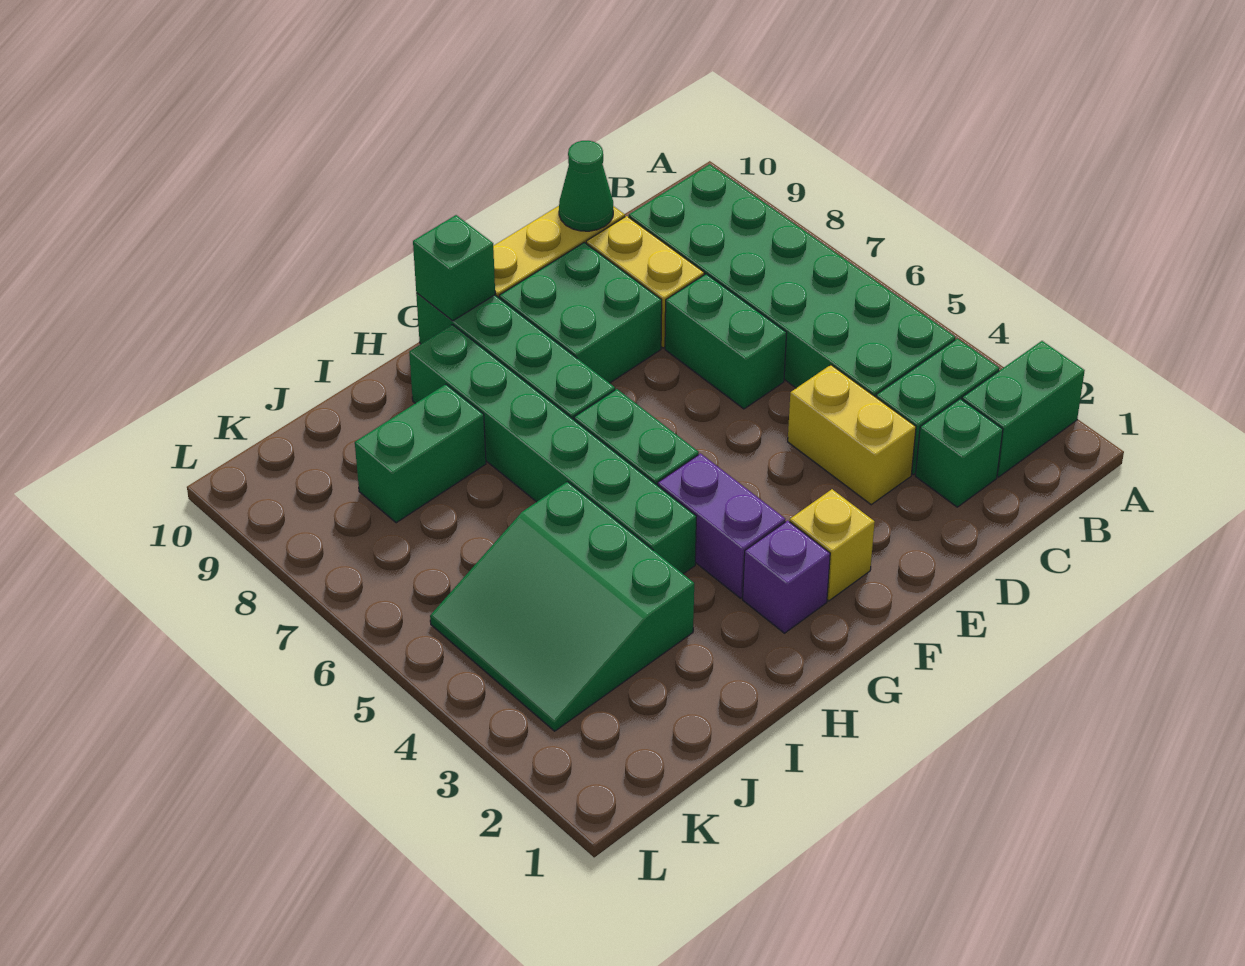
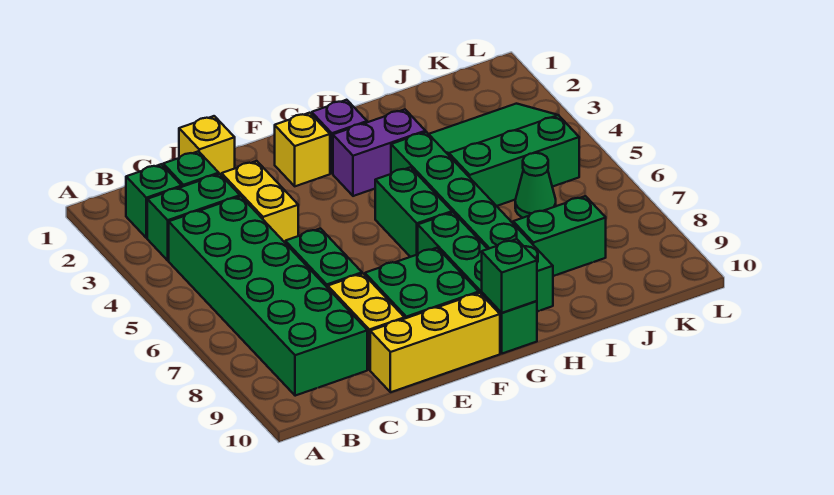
green 1x2 brick [962,341,1085,477] -> green 1x1 brick [126,164,182,238]
none -> yellow 1x1 brick [179,116,235,176]
green 1x1 cone [559,141,613,231] -> green 1x1 cone moved to [515,153,556,218]
purple 1x2 brick [658,453,785,598] -> purple 1x2 brick turned to [333,110,425,196]
green 3x3 slope [430,482,694,731] -> green 3x3 slope turned to [429,104,579,206]

